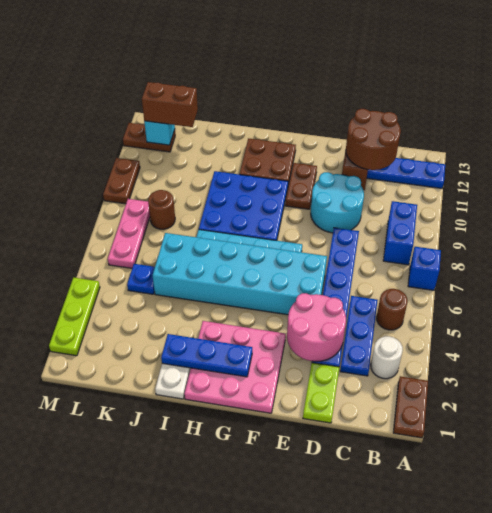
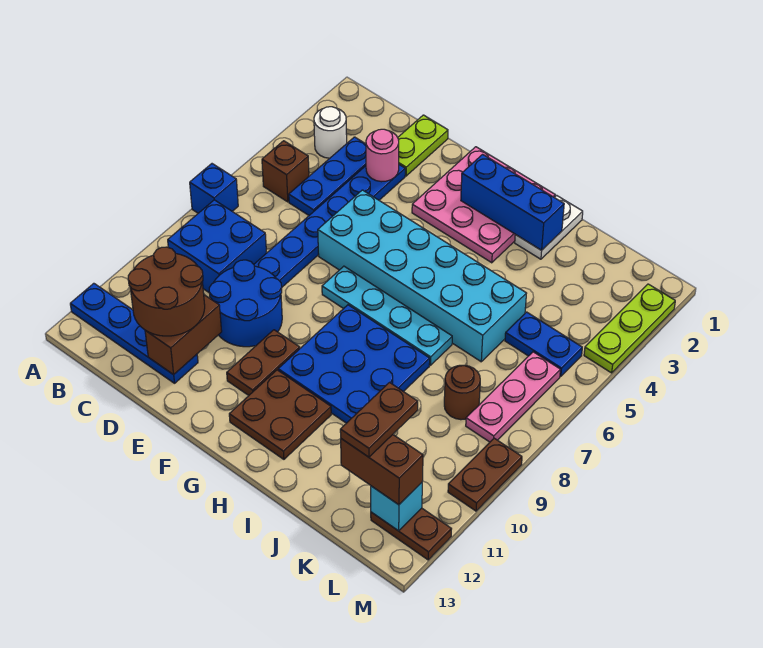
brown 1x2 plate [393,376,428,438] -> brown 1x2 plate moved to [340,383,418,457]
brown 1x1 round brick [377,289,408,330] -> brown 1x1 brick [262,141,309,202]
blue 1x2 brick [383,201,417,265] -> blue 2x2 brick [168,200,266,292]
pink 2x2 round brick [287,293,346,361] -> pink 1x1 round brick [366,129,399,182]
cyan 2x2 round brick [311,172,364,233] -> blue 2x2 round brick [209,260,282,347]
blue 1x3 plate [161,334,252,377] -> blue 1x3 brick [461,154,564,250]
blue 1x1 plate [127,264,155,294] -> blue 1x2 plate [505,312,582,377]

